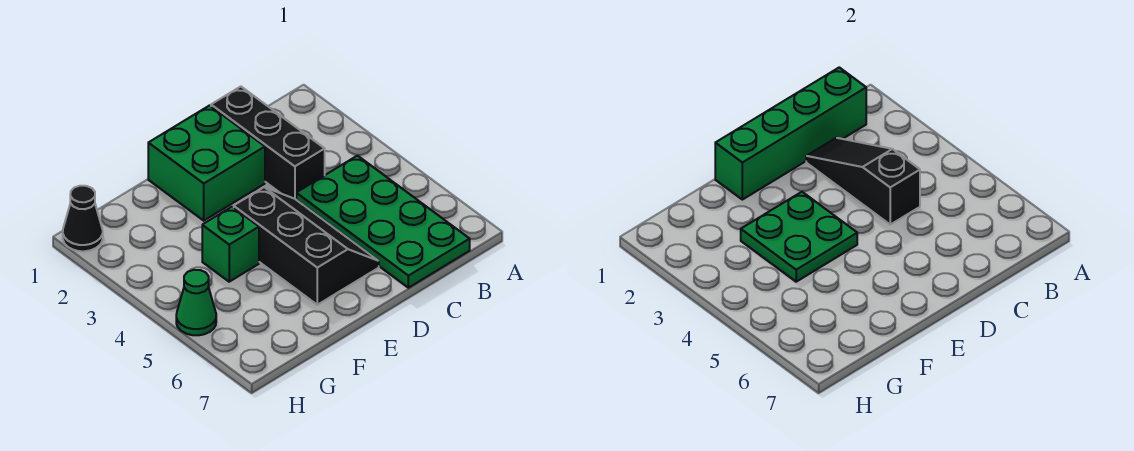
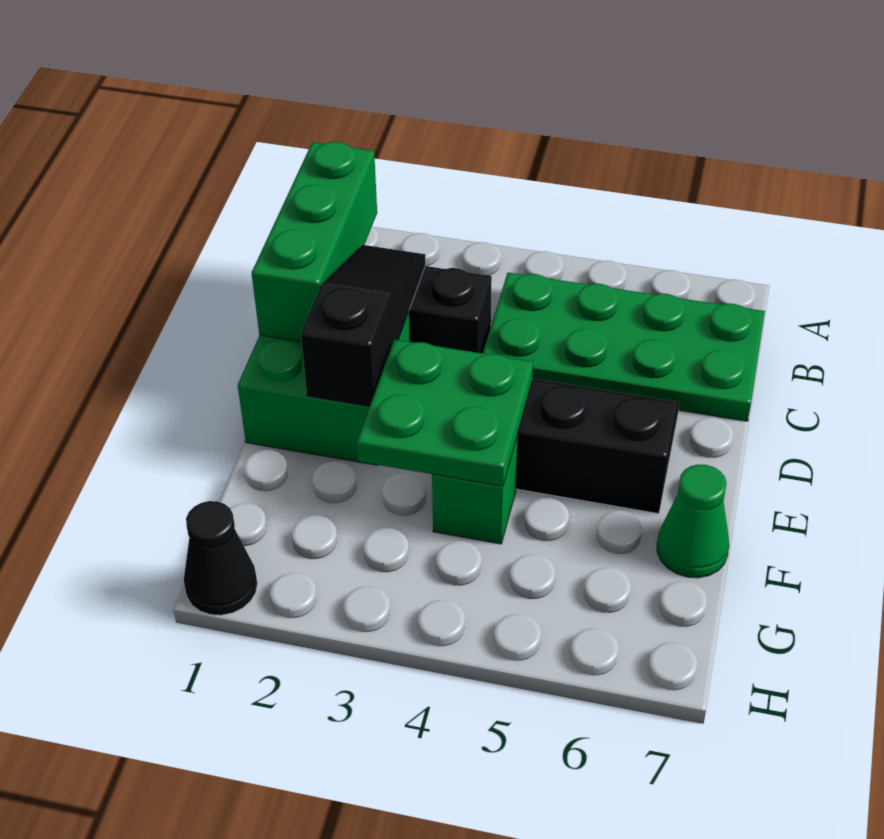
green 1x4 brick [715,67,866,200] -> green 1x3 brick [252,142,377,342]
black 1x3 slope [806,138,920,225] -> black 1x3 slope turned to [301,245,425,406]
green 1x1 cone [176,270,216,335] -> green 1x1 cone moved to [657,464,729,578]

